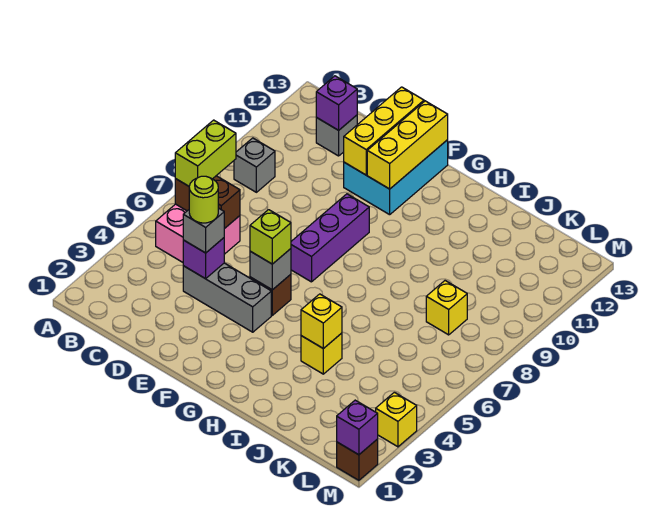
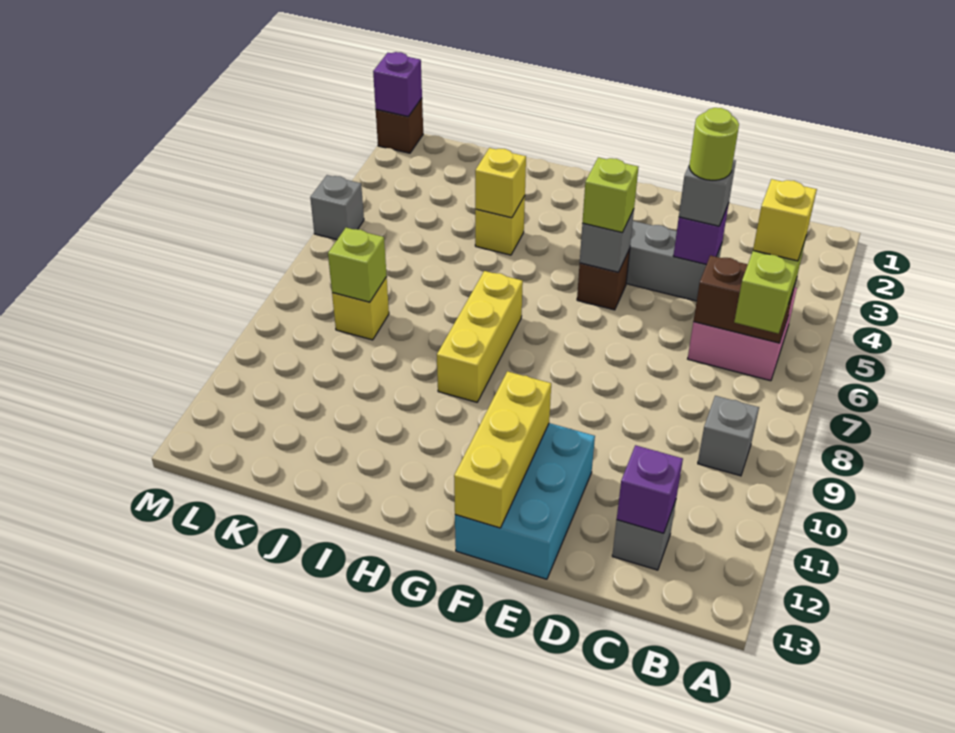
yellow 1x3 brick [344,87,424,175] -> yellow 1x3 brick moved to [437,271,523,402]
purple 1x3 brick [291,194,369,282] -> none
none -> lime 1x1 brick [328,228,387,302]
yellow 1x1 brick [376,392,417,447] -> yellow 1x1 brick moved to [753,179,817,261]
none -> grey 1x1 brick [310,175,364,240]

